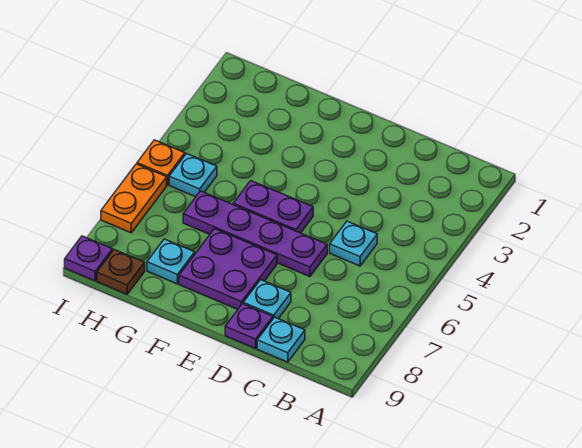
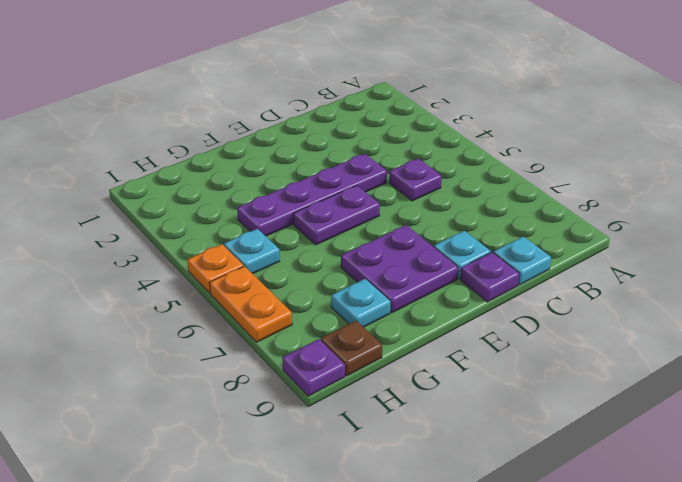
cyan 1x1 plate [330,221,377,266] -> purple 1x1 plate [389,159,442,201]
purple 1x4 plate [183,191,327,277] -> purple 1x4 plate moved to [237,154,387,236]

